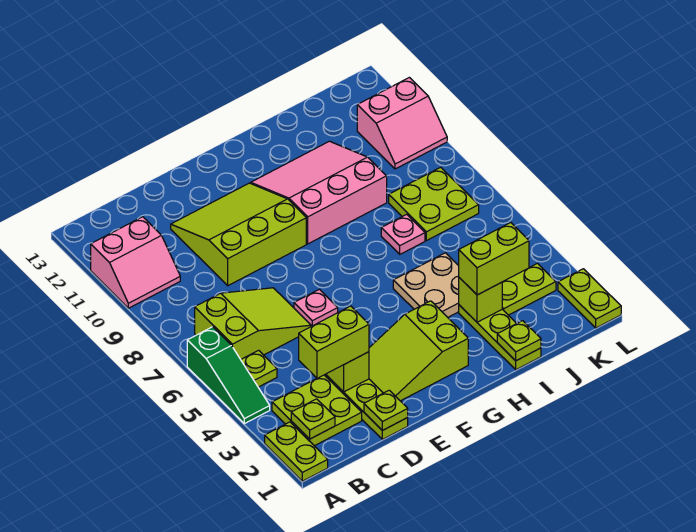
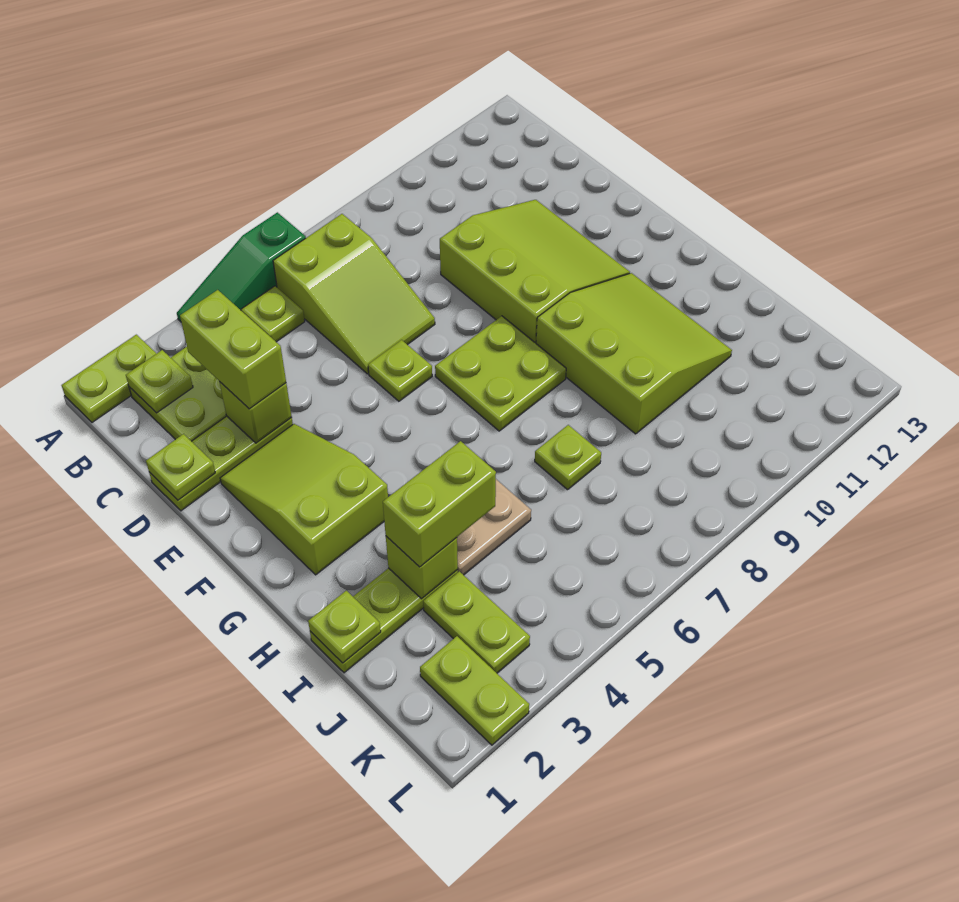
pink 2x2 slope [91,217,180,308] -> none
pink 1x1 plate [294,289,338,326] -> lime 1x1 plate [368,340,432,401]
pink 3x3 slope [251,141,387,244] -> lime 3x3 slope [536,273,732,434]
lime 1x2 brick [459,223,529,295] -> lime 1x2 brick turned to [383,441,496,567]
pink 1x1 plate [381,214,425,254] -> lime 1x1 plate [535,425,601,490]
lime 2x2 plate [389,167,479,241] -> lime 2x2 plate moved to [435,316,566,431]
pink 2x2 slope [357,77,447,169] -> none
lime 1x2 plate [558,269,621,328] -> lime 1x2 plate turned to [420,636,529,745]

